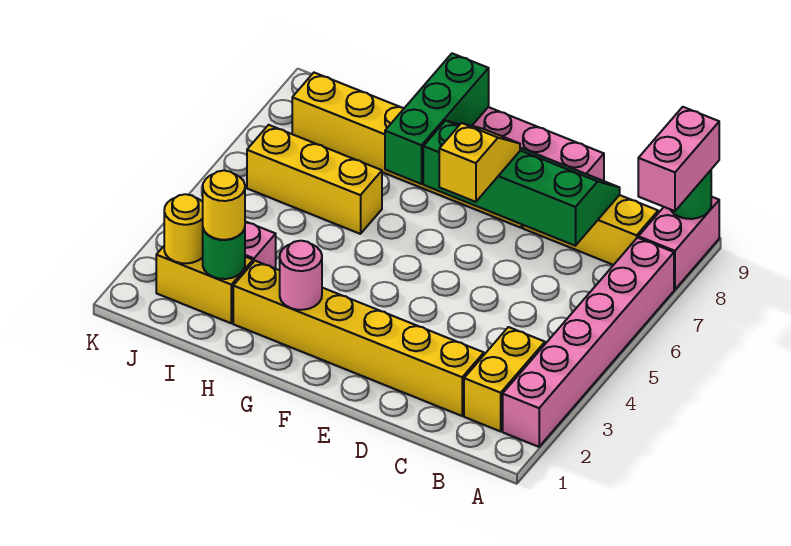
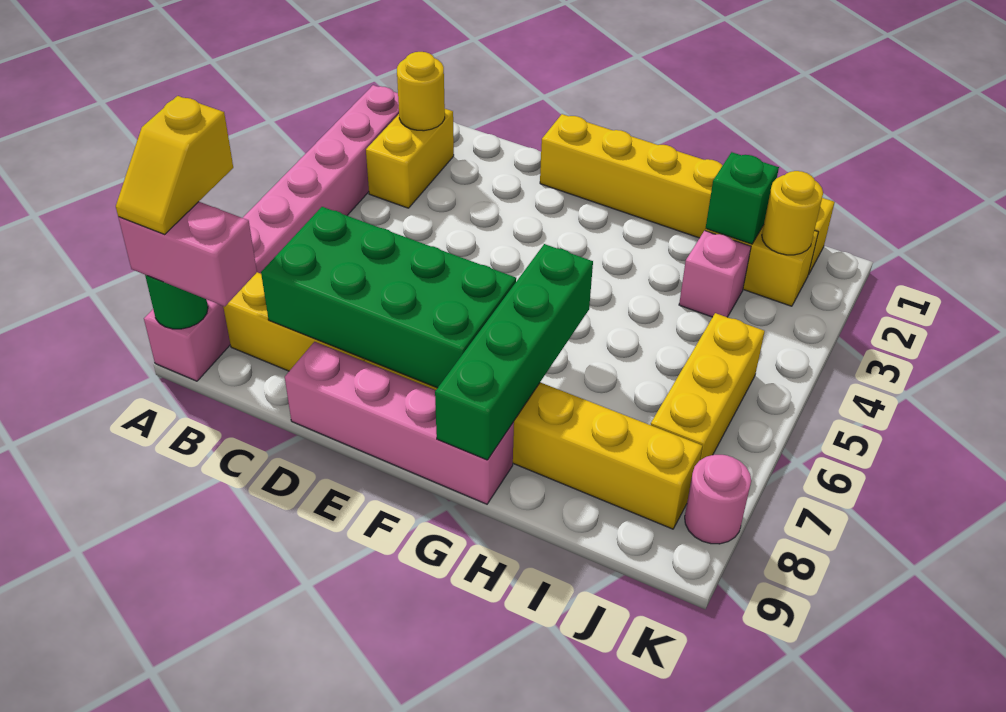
pink 1x2 brick [638,107,719,211] -> pink 1x2 brick turned to [118,202,257,307]
yellow 1x6 brick [233,261,484,416] -> yellow 1x6 brick moved to [540,114,835,275]
green 2x4 slope [423,121,620,246] -> green 2x4 brick [261,207,516,388]
yellow 1x2 slope [439,123,520,202] -> yellow 1x2 slope moved to [116,96,233,234]
pink 1x1 round brick [280,241,322,310] -> pink 1x1 round brick moved to [685,455,751,544]
green 1x3 brick [385,53,489,184] -> green 1x4 brick [435,244,593,460]
yellow 1x3 brick [247,125,382,234] -> yellow 1x3 brick turned to [651,313,765,460]
green 1x1 round brick [203,229,245,279] -> green 1x1 brick [706,152,779,244]
yellow 1x1 round brick [203,171,245,240] -> yellow 1x1 round brick moved to [397,52,445,131]

